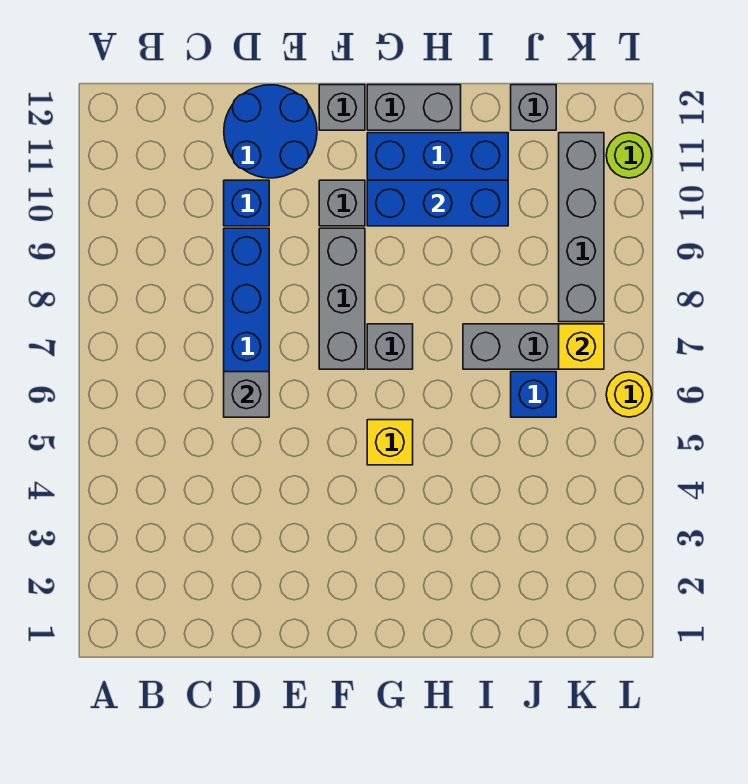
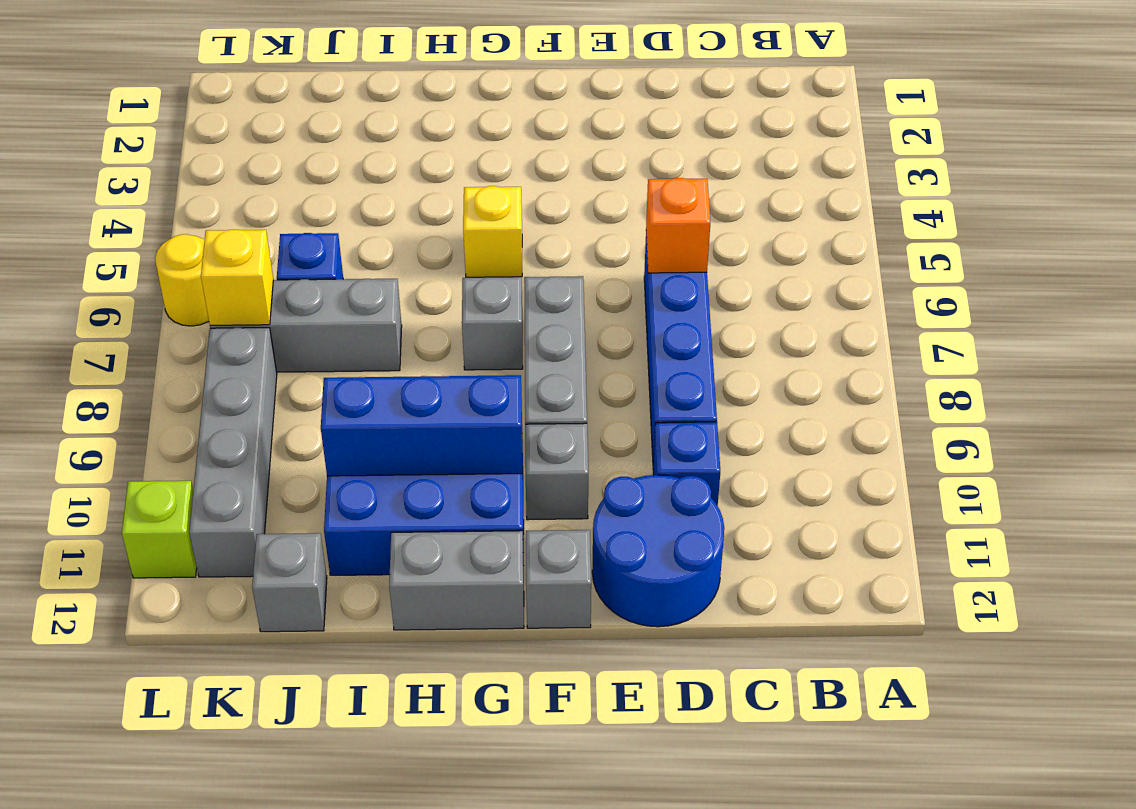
grey 1x1 brick [224,372,269,417] -> orange 1x1 brick [646,178,710,273]
lime 1x1 round brick [606,133,652,178] -> lime 1x1 brick [122,481,197,578]

